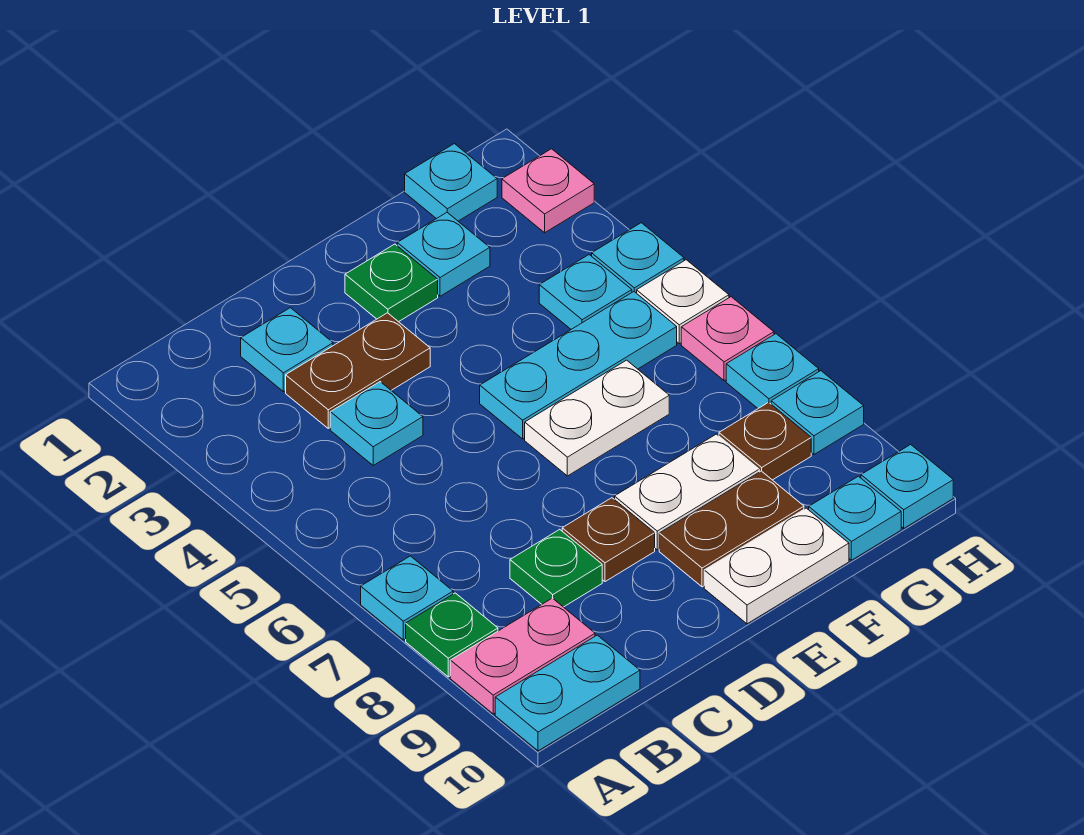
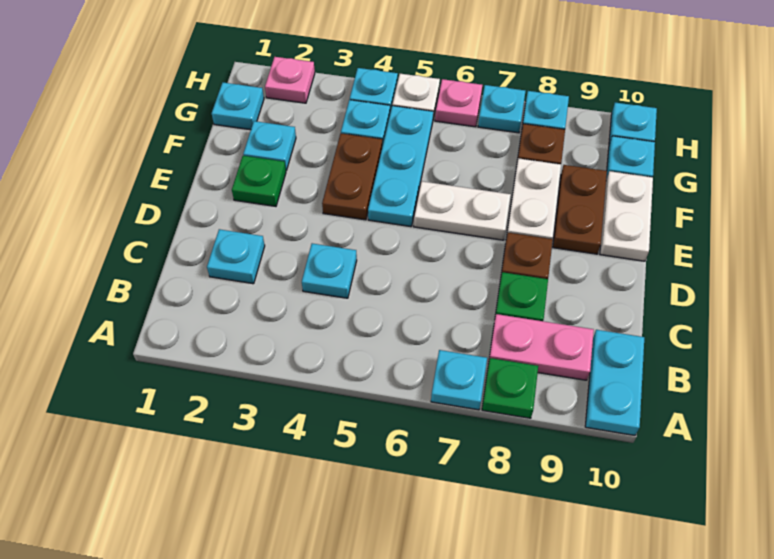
pink 1x2 plate [450,598,595,714] -> pink 1x2 plate turned to [489,314,594,380]
brown 1x2 plate [286,313,430,428] -> brown 1x2 plate moved to [322,133,382,220]
white 1x2 plate [525,360,669,476] -> white 1x2 plate turned to [414,181,511,240]

